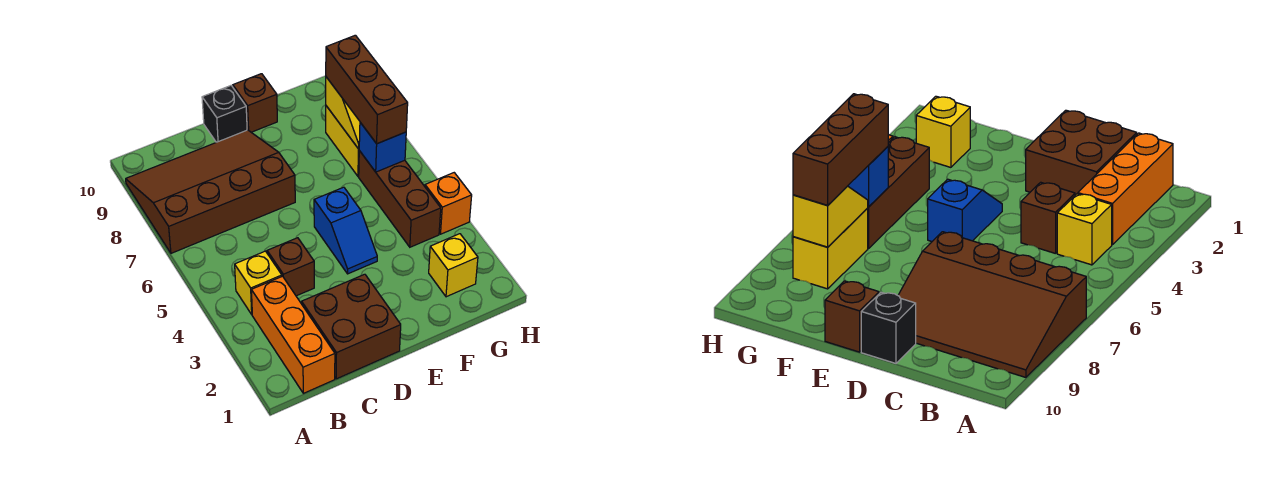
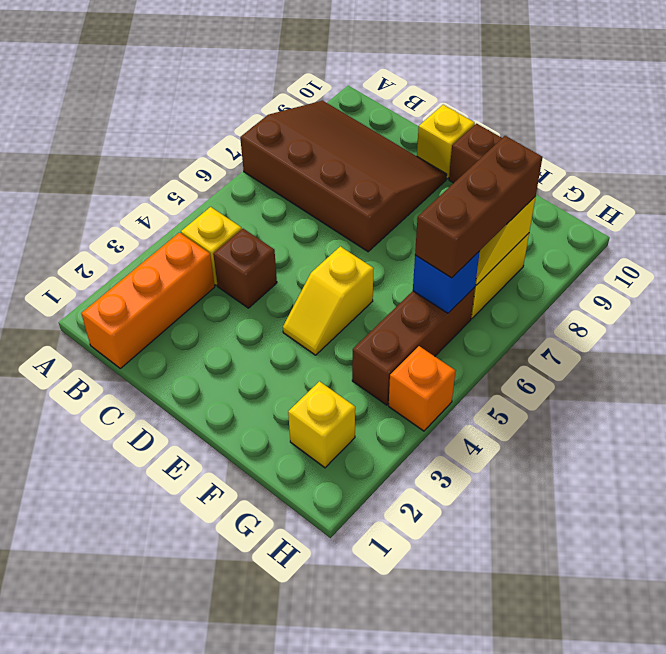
brown 2x2 brick [302,274,401,379] -> none
black 1x1 brick [202,86,247,142] -> yellow 1x1 brick [417,105,475,179]
blue 1x2 slope [314,187,377,274] -> yellow 1x2 slope [283,246,374,355]

